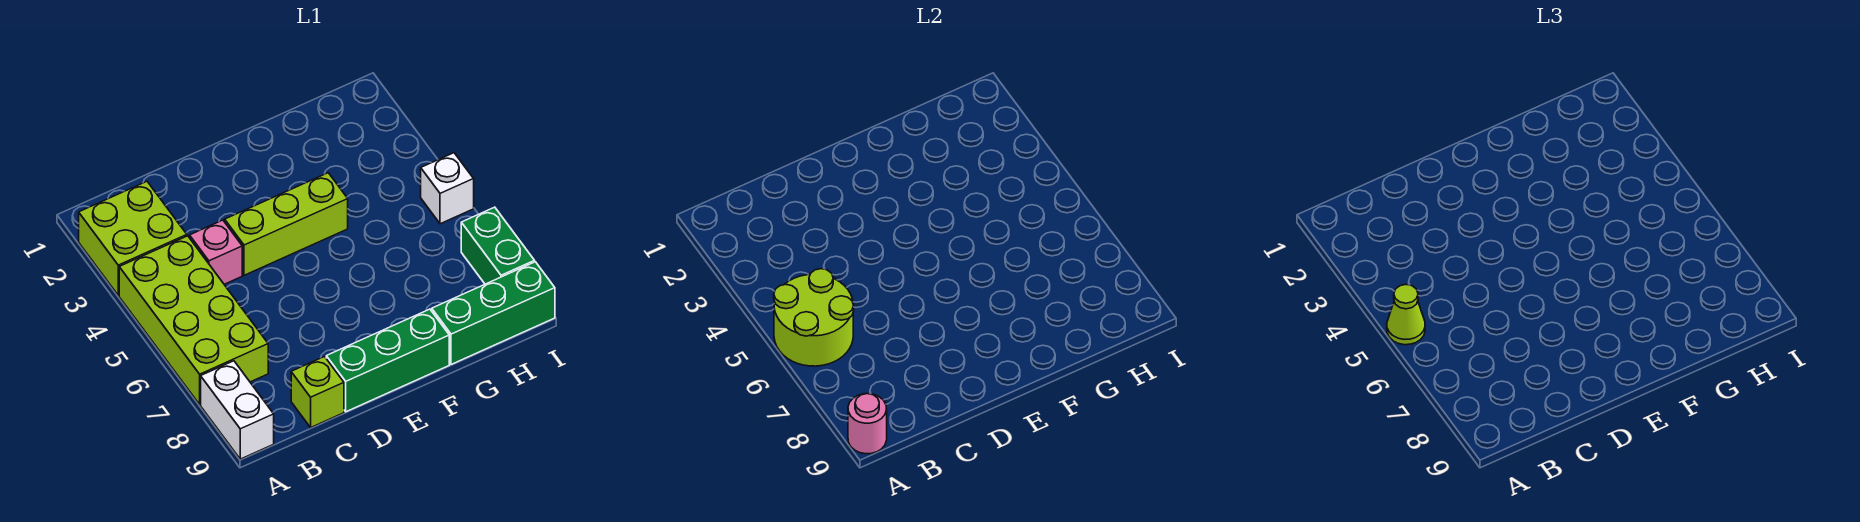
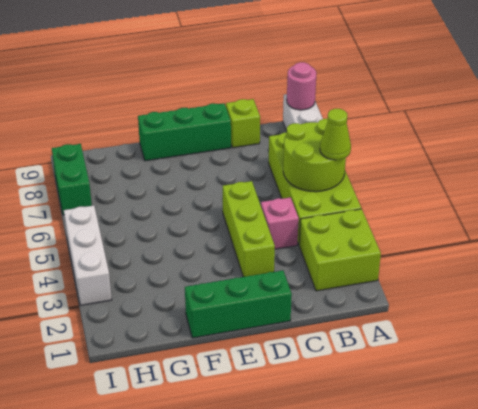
lime 1x3 brick [225,173,348,275] -> lime 1x3 brick turned to [223,181,275,277]
green 1x3 brick [432,262,555,364] -> green 1x3 brick moved to [185,270,292,338]
white 1x1 brick [421,153,474,224] -> white 1x3 brick [64,206,112,305]

